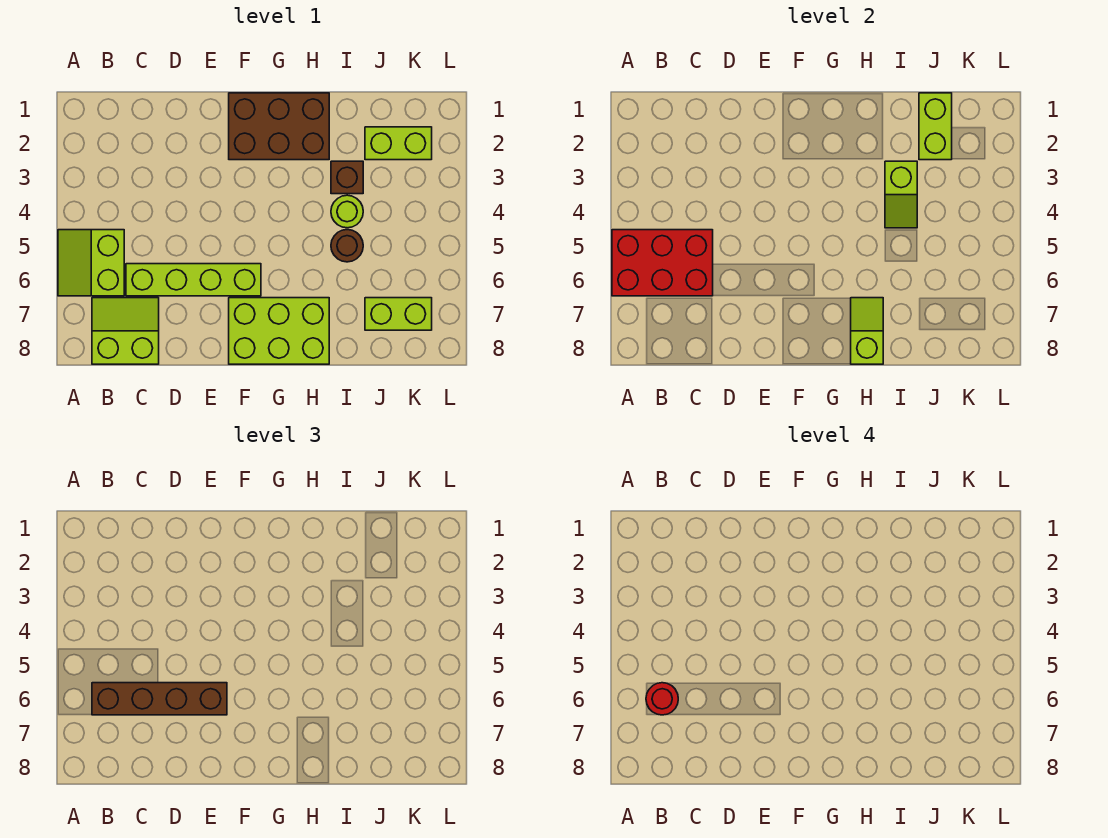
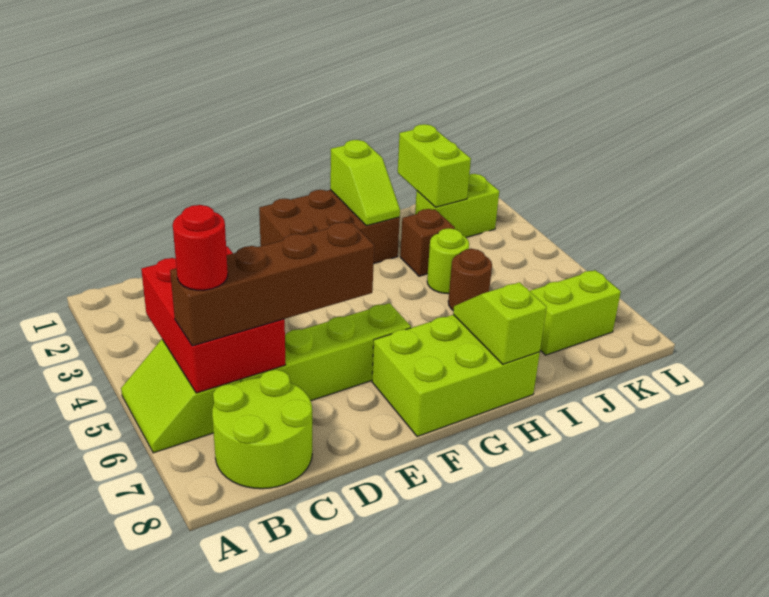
red 2x3 brick [612,230,713,296] -> red 2x3 brick turned to [141,246,286,393]
lime 2x2 slope [92,298,159,364] -> lime 2x2 round brick [212,370,312,489]
lime 1x2 slope [885,161,917,228] -> lime 1x2 slope moved to [330,140,400,226]

